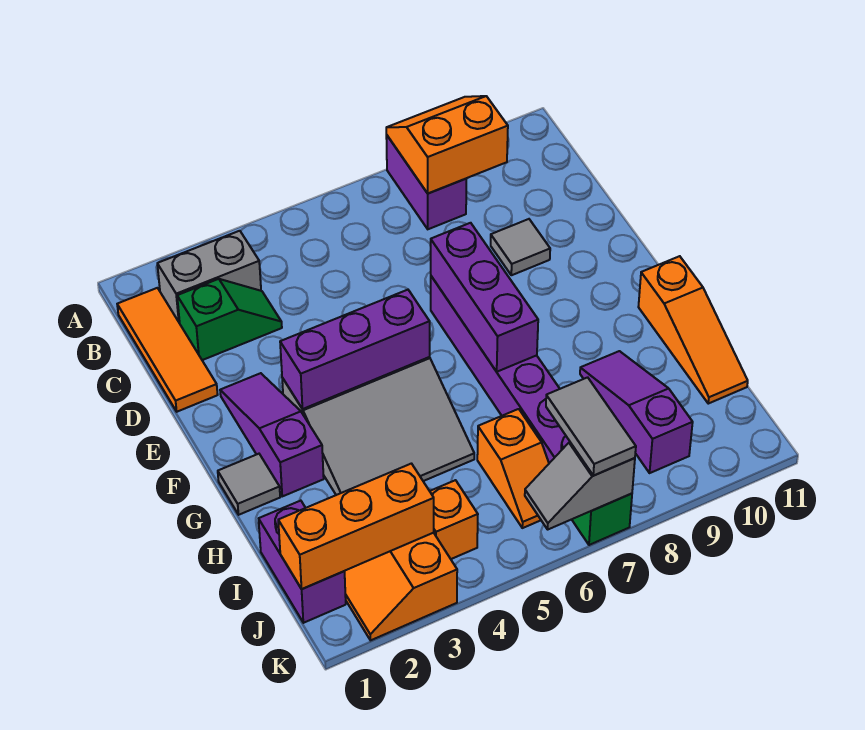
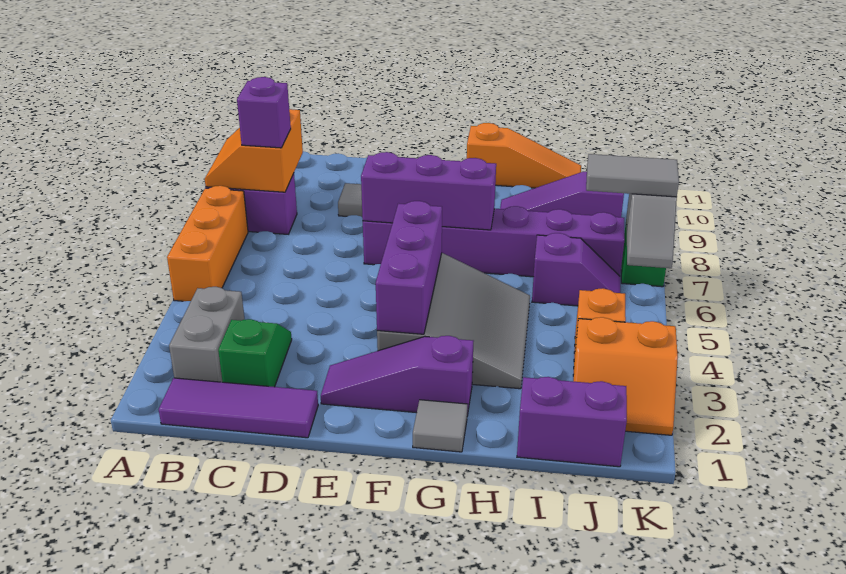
orange 1x3 tile [117,288,218,412] -> purple 1x3 tile [159,378,318,438]
none -> purple 1x1 brick [237,77,291,148]
orange 1x2 slope [477,409,549,528] -> purple 1x2 slope [532,233,620,306]
orange 1x3 brick [278,464,434,589] -> orange 1x3 brick moved to [167,186,248,301]

